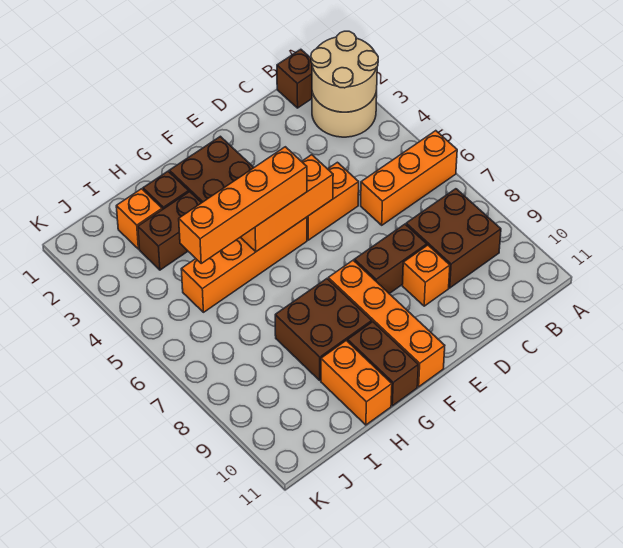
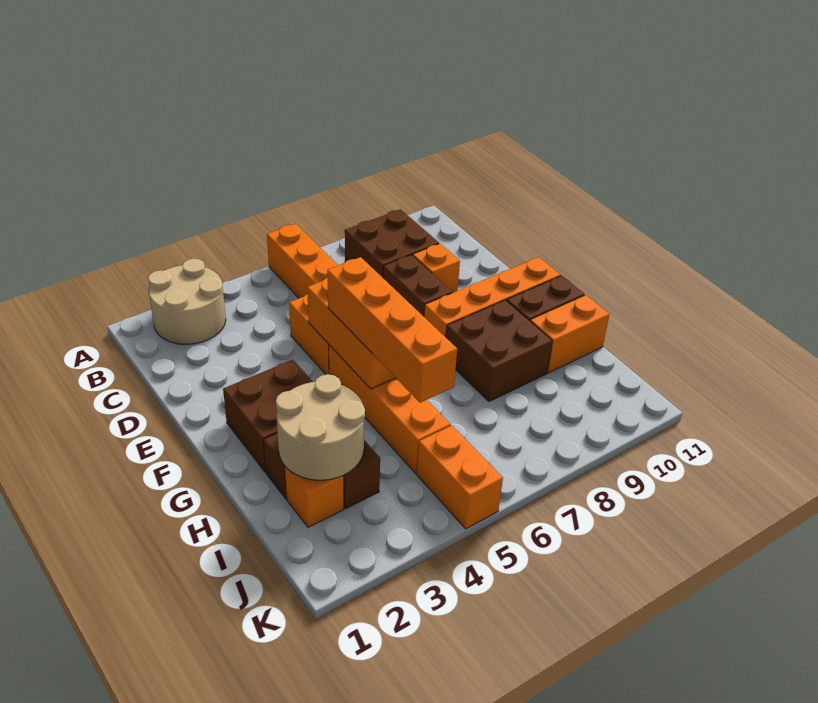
tan 2x2 round brick [311,31,378,112] -> tan 2x2 round brick moved to [276,374,365,480]
brown 1x1 brick [277,49,312,108] -> none
none -> orange 1x2 brick [417,425,503,529]

